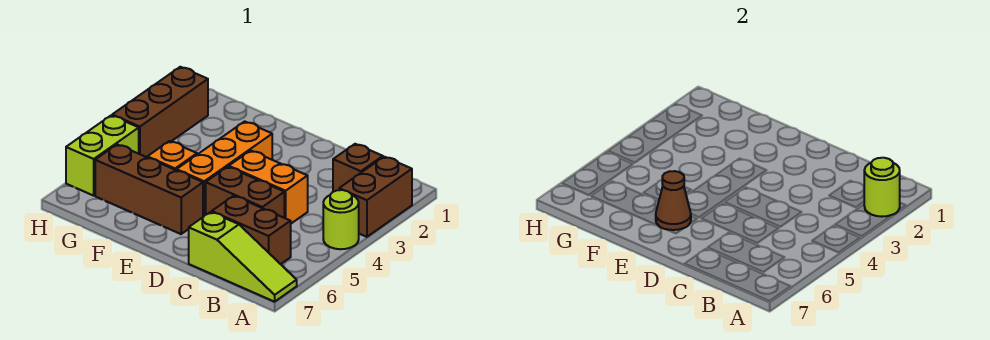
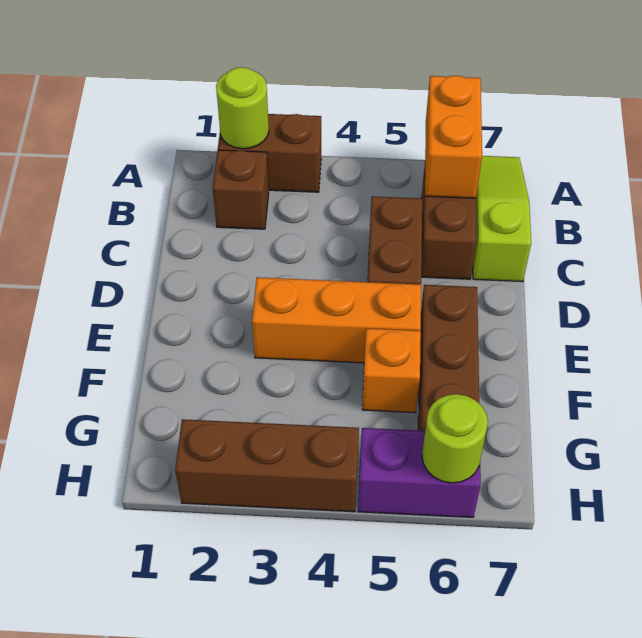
lime 1x1 round brick [323,190,359,249] -> lime 1x1 round brick moved to [422,394,488,483]
orange 1x2 brick [229,151,308,223] -> orange 1x2 brick moved to [425,76,482,198]
brown 1x1 cone [656,171,691,230] -> none
lime 1x2 brick [66,115,139,196] -> purple 1x2 brick [358,428,481,517]

